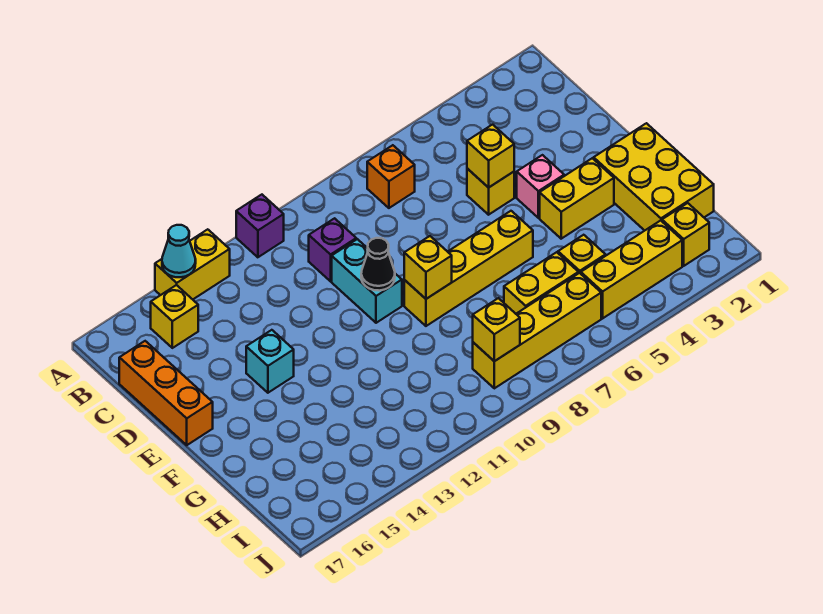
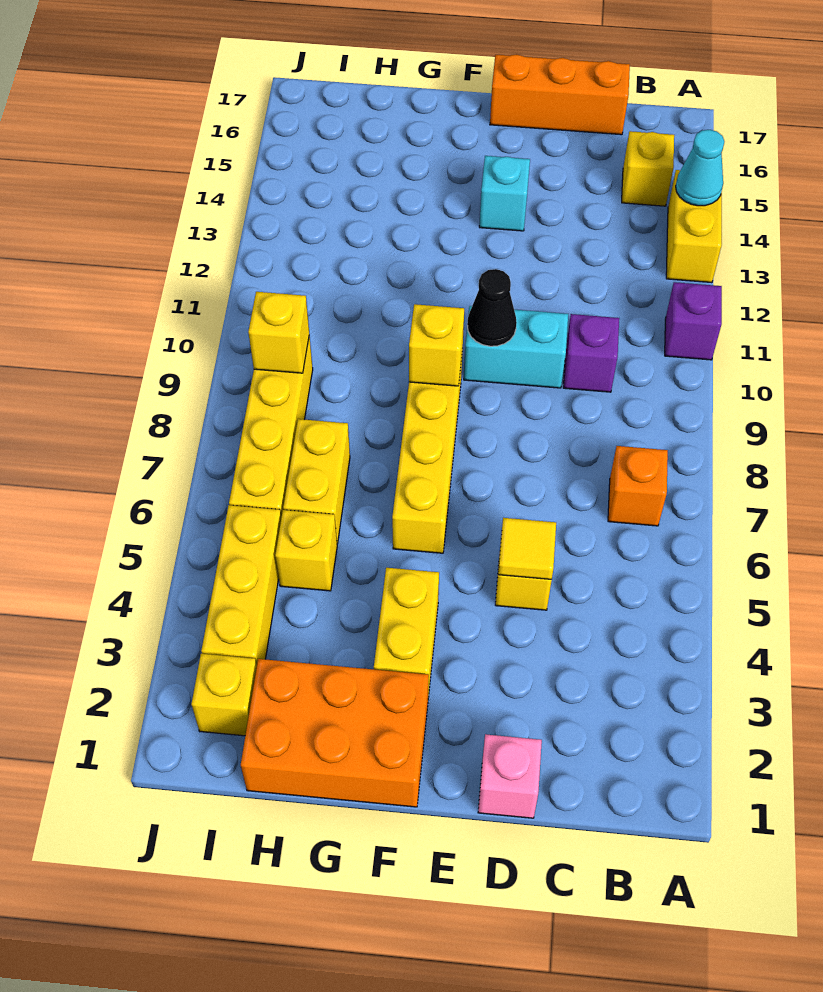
yellow 1x1 brick [467,125,514,188] -> yellow 1x1 tile [498,518,556,579]
pink 1x1 brick [517,155,564,218] -> pink 1x1 brick moved to [478,734,542,818]
yellow 2x3 brick [594,123,714,231] -> orange 2x3 brick [241,659,429,807]

